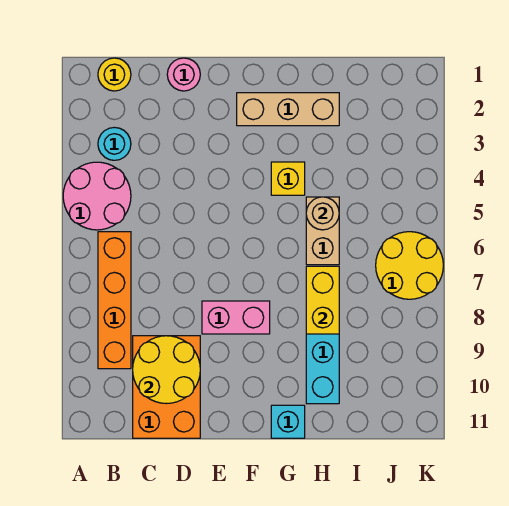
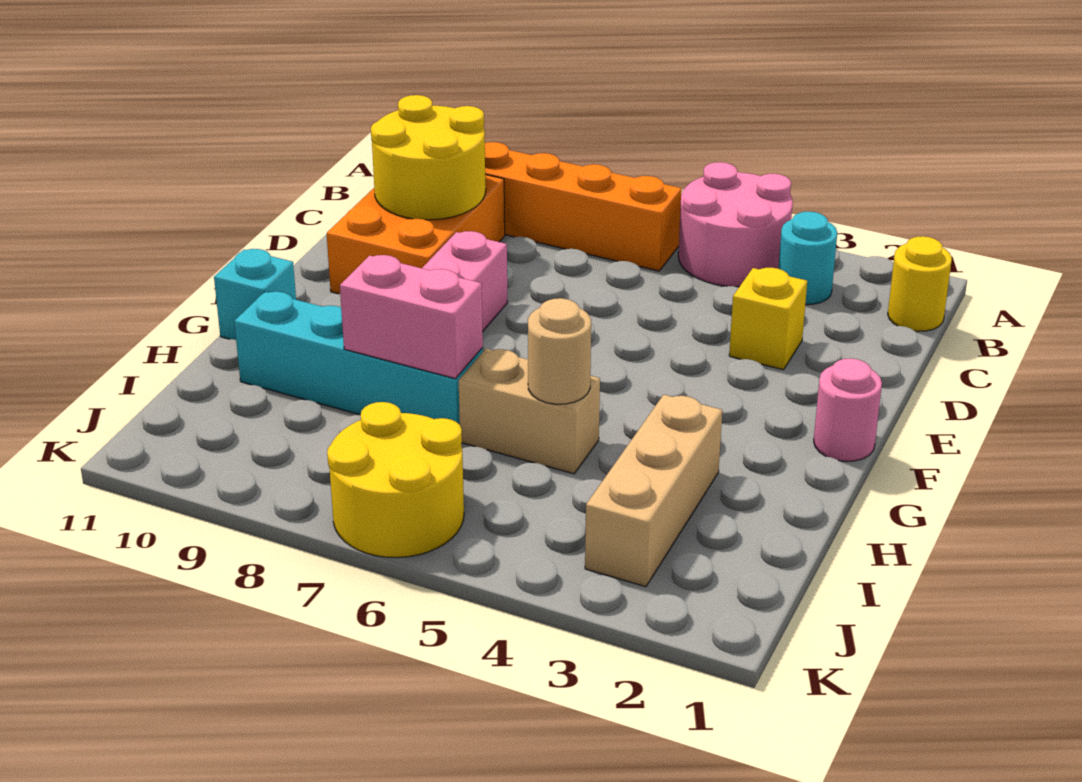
orange 2x3 brick [133,336,200,438] -> orange 2x3 brick turned to [327,175,505,294]
pink 1x1 round brick [167,58,200,91] -> pink 1x1 round brick moved to [814,359,882,461]
tan 1x3 brick [237,93,339,126] -> tan 1x3 brick moved to [585,395,722,587]
yellow 1x1 brick [271,162,305,195] -> yellow 1x1 brick moved to [729,268,807,370]
yellow 1x2 brick [306,266,339,334] -> pink 1x2 brick [340,255,483,379]

